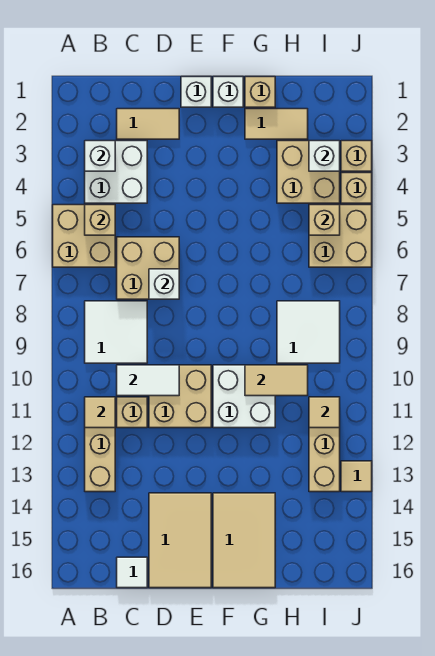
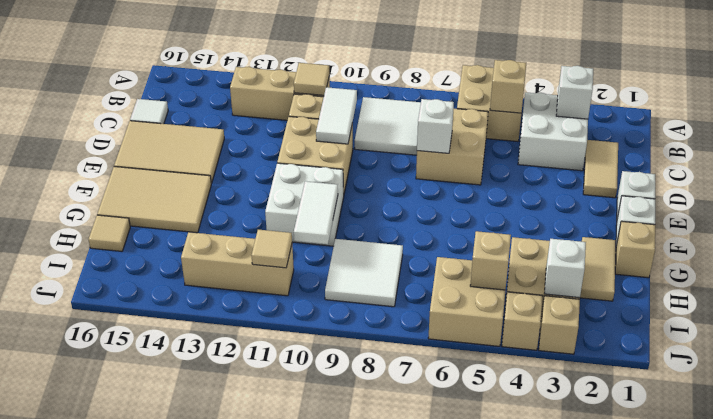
tan 1x2 tile [245,365,308,396] -> white 1x2 tile [294,181,338,244]
tan 1x1 tile [341,461,372,492] -> tan 1x1 tile moved to [89,215,130,251]

